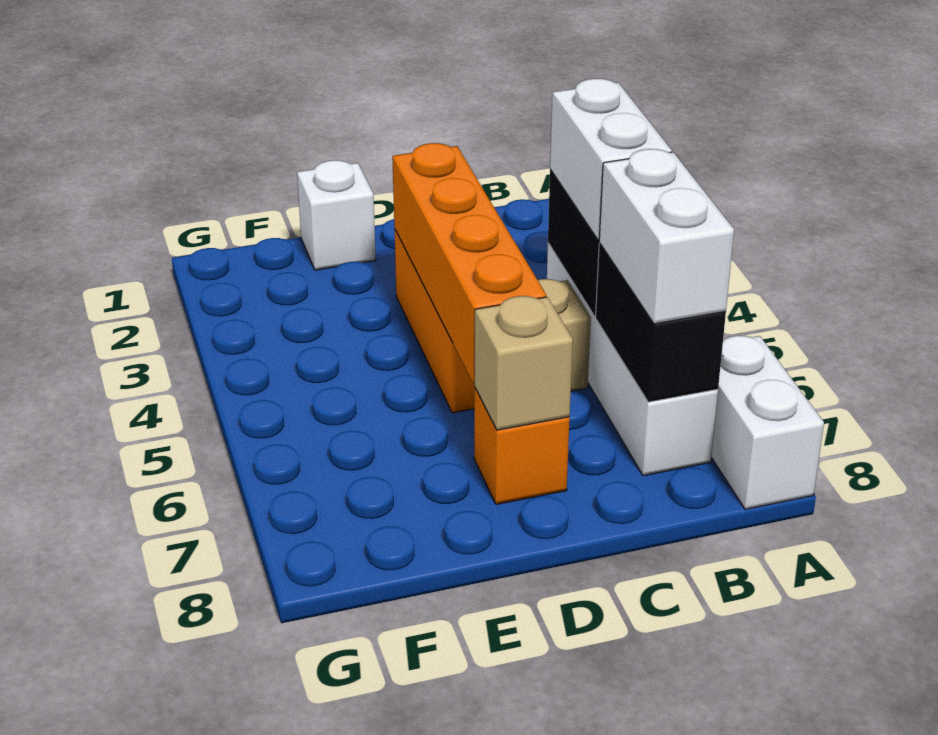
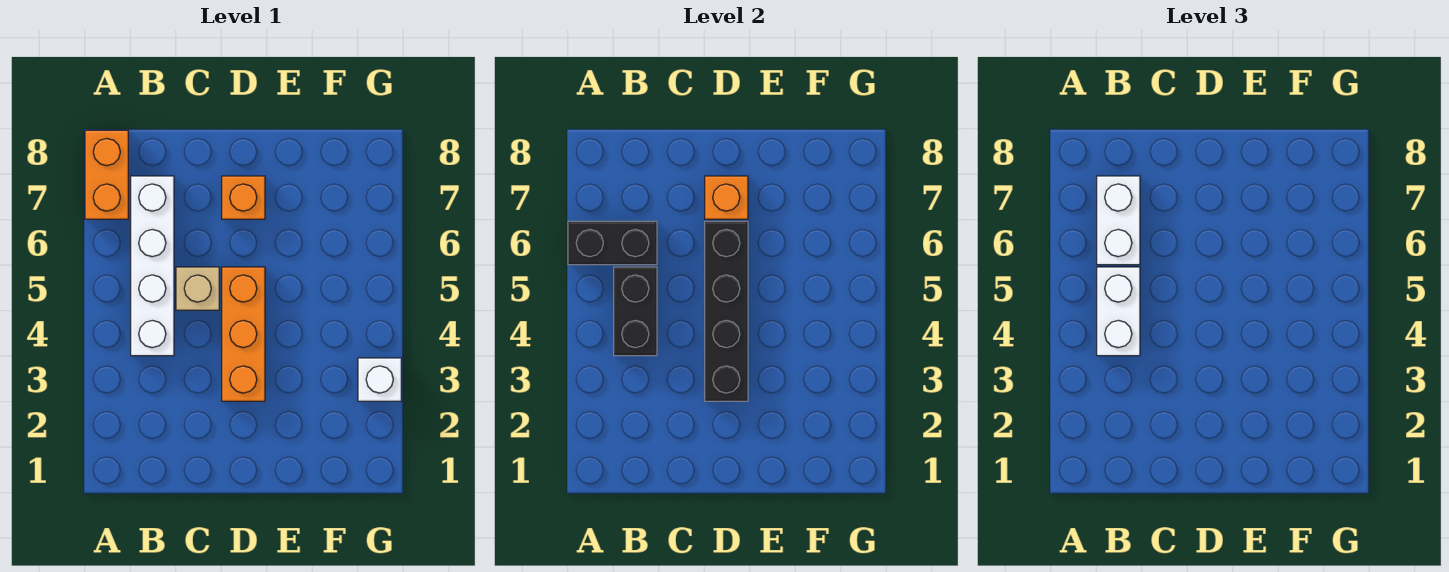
white 1x2 brick [711,336,824,509] -> orange 1x2 brick [85,130,128,219]
black 1x2 brick [596,243,726,402] -> black 1x2 brick turned to [568,221,657,265]
orange 1x4 brick [392,143,546,384] -> black 1x4 brick [705,221,748,401]
tan 1x1 brick [475,296,573,430] -> orange 1x1 brick [705,176,748,219]
white 1x1 brick [297,160,376,270] -> white 1x1 brick moved to [358,358,401,401]

